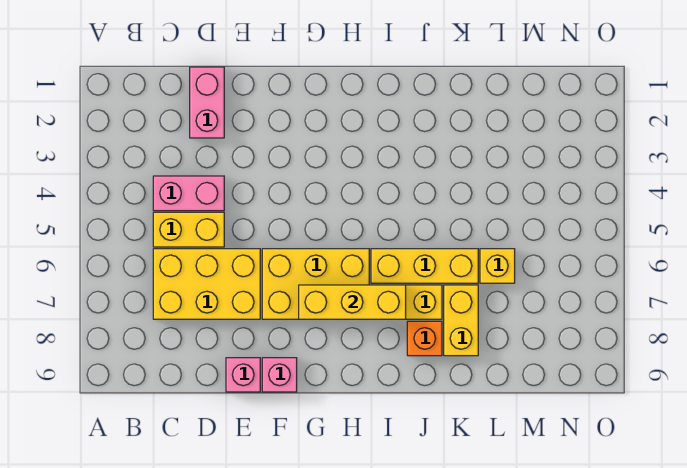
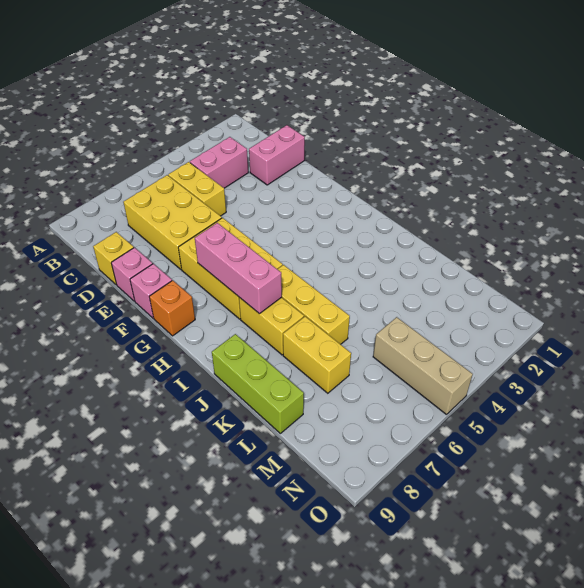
pink 1x2 brick [153,176,224,211] -> pink 1x2 brick turned to [190,137,248,188]
yellow 1x3 brick [299,285,406,319] -> pink 1x3 brick [195,223,282,314]
orange 1x1 brick [407,321,442,356] -> orange 1x1 brick moved to [149,280,195,336]
none -> lime 1x3 brick [212,334,304,433]
yellow 1x2 brick [444,285,478,356] -> yellow 1x2 brick turned to [283,316,351,393]
yellow 1x1 brick [480,249,515,283] -> yellow 1x1 brick moved to [93,232,134,285]
none -> tan 1x3 brick [373,317,473,415]

